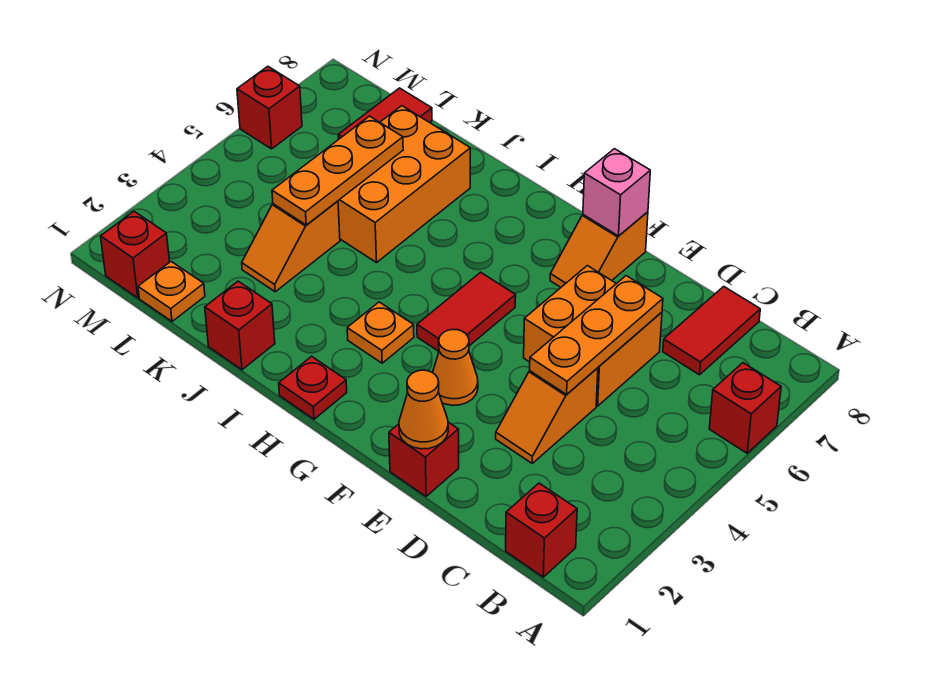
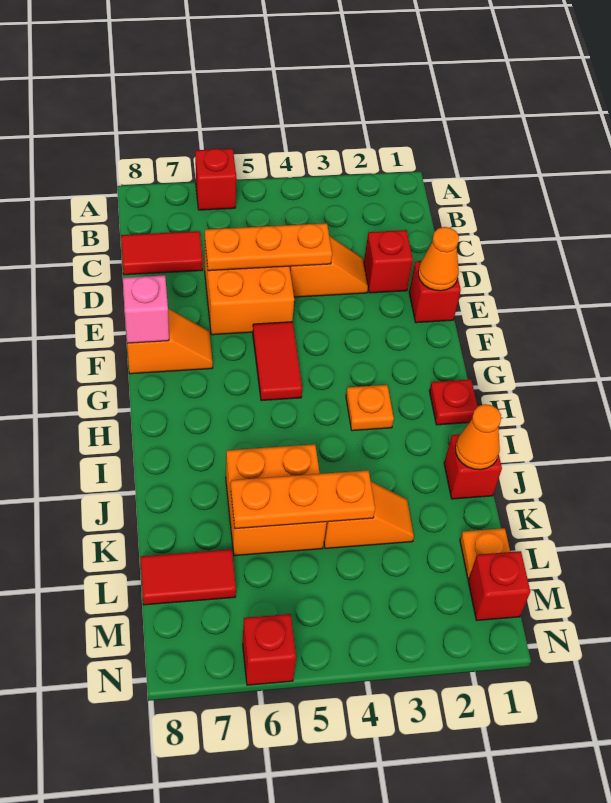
red 1x1 brick [506,483,577,577] -> red 1x1 brick moved to [364,230,413,293]
orange 1x1 cone [433,330,478,405] -> orange 1x1 cone moved to [455,404,501,470]
red 1x2 tile [417,272,516,351] -> red 1x2 tile turned to [253,322,302,401]
orange 2x3 brick [338,106,470,263] -> orange 2x2 brick [226,444,327,556]

